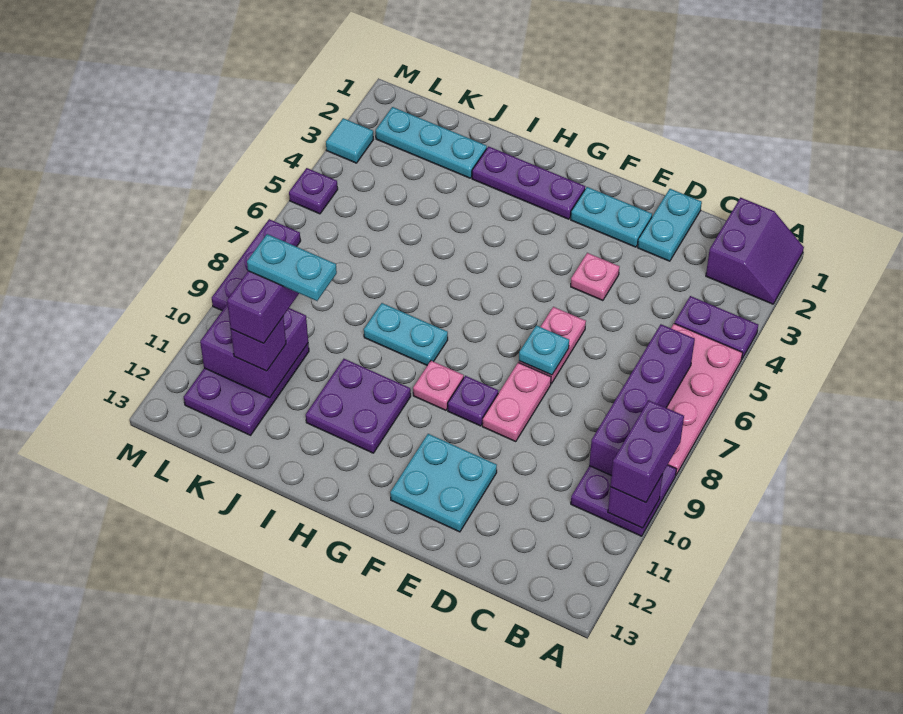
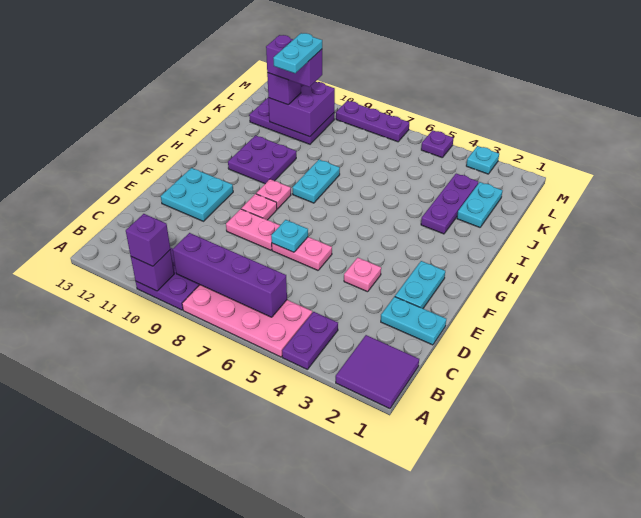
purple 2x2 slope [706,198,804,304] -> purple 2x2 tile [336,335,419,409]
purple 1x2 brick [610,400,684,503] -> purple 1x1 brick [126,214,170,266]
purple 1x1 plate [448,376,498,426] -> pink 1x1 plate [241,194,277,220]
purple 1x3 plate [472,146,585,219] -> purple 1x3 plate moved to [421,174,478,234]
cyan 1x3 plate [376,107,487,178] -> cyan 1x2 plate [457,182,502,227]
cyan 1x1 tile [326,118,374,163] -> cyan 1x1 plate [466,146,499,174]

